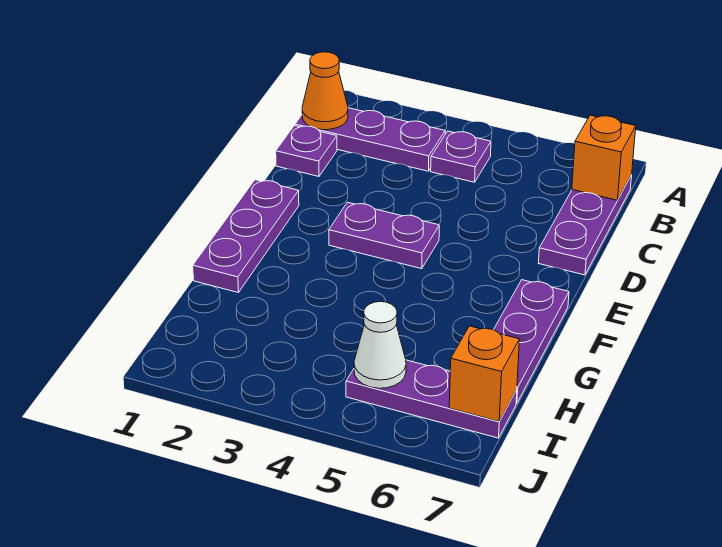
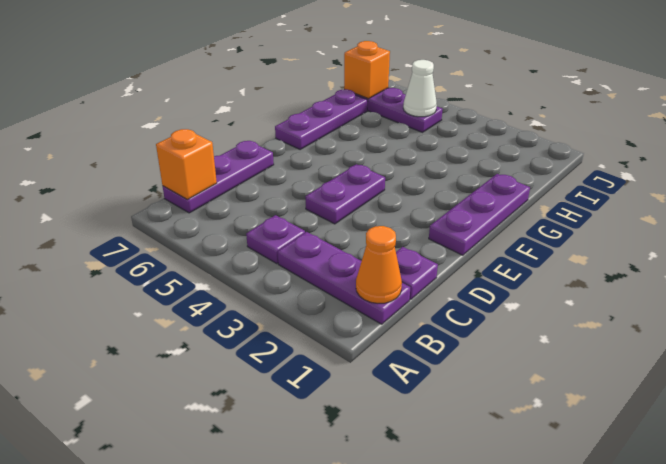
purple 1x2 plate [329,202,439,269] -> purple 1x2 plate turned to [305,164,385,224]

